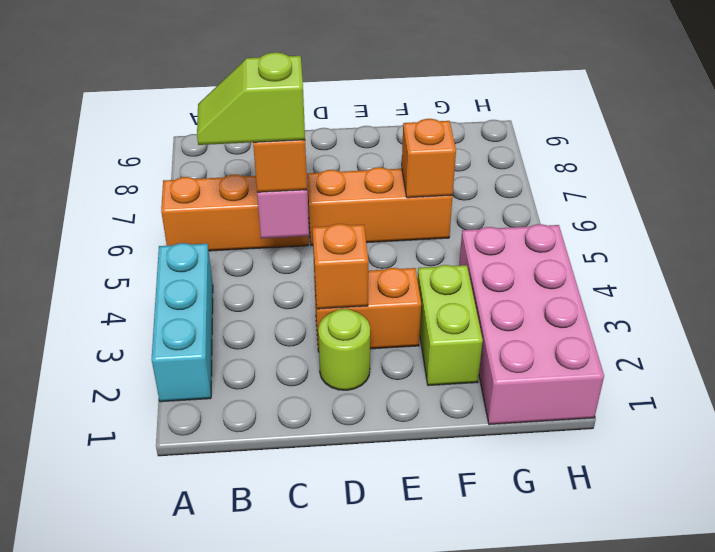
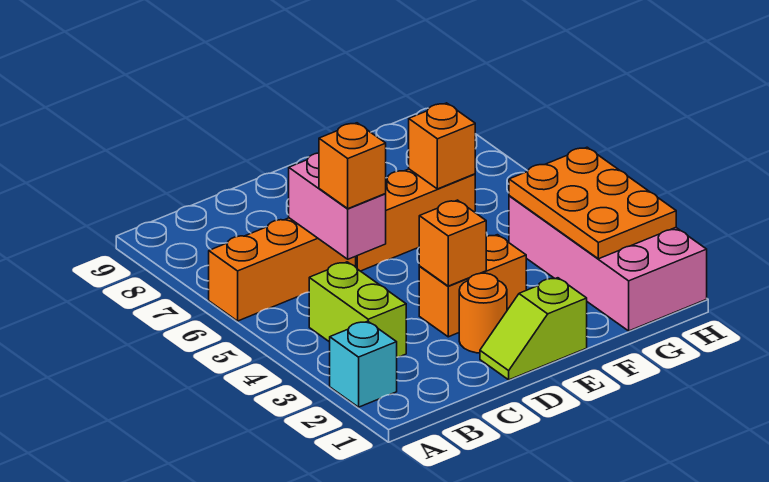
cyan 1x3 brick [152,243,213,402] -> cyan 1x1 brick [330,321,397,407]
lime 1x2 slope [197,52,305,145] -> lime 1x2 slope moved to [480,278,587,380]
lime 1x1 round brick [318,309,370,390] -> orange 1x1 round brick [459,273,507,353]
lime 1x2 brick [417,265,483,386] -> lime 1x2 brick moved to [309,262,406,357]
none -> orange 2x3 plate [509,147,676,259]

